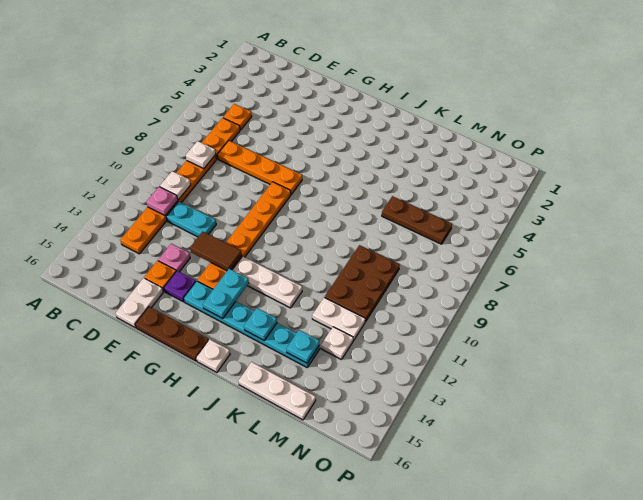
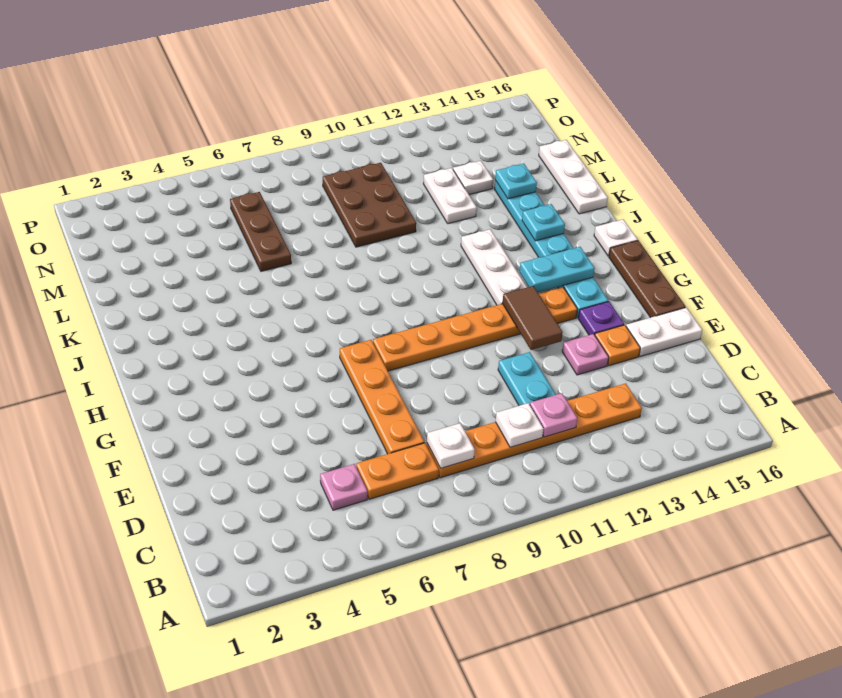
orange 1x1 plate [223,104,252,130] -> pink 1x1 plate [320,464,367,510]
brown 2x3 plate [325,245,400,322] -> brown 2x3 plate turned to [323,163,416,247]

